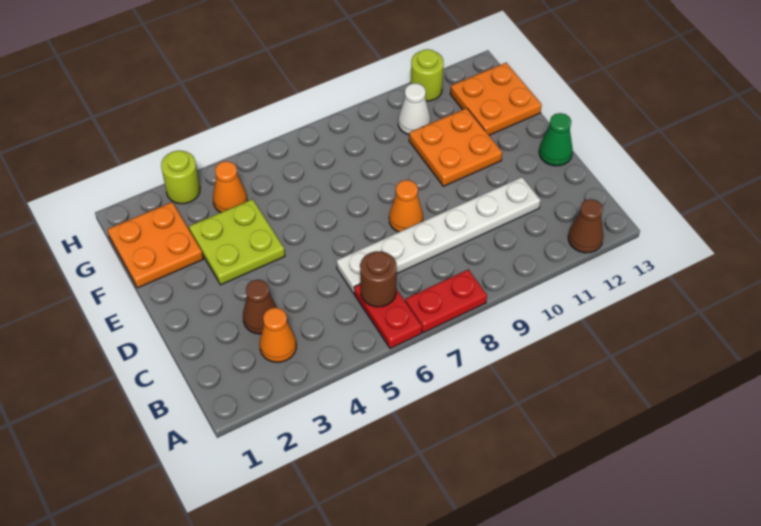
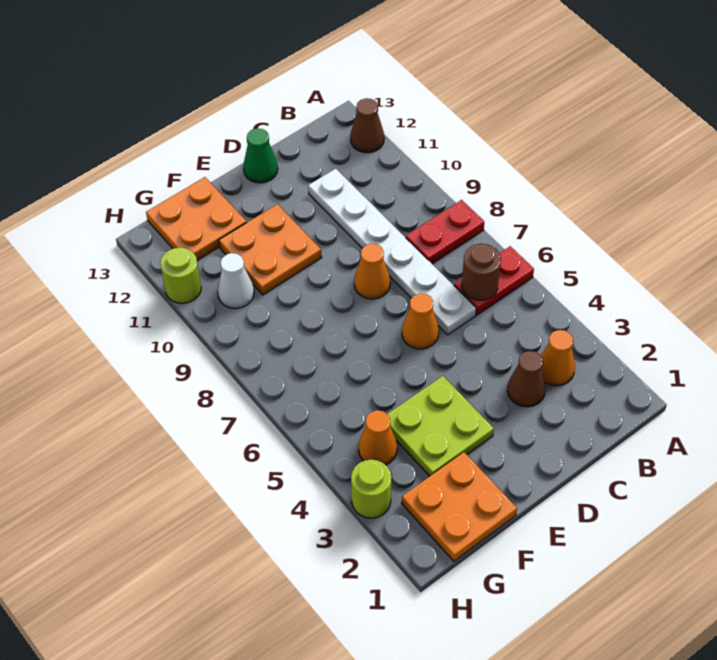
red 1x2 plate [405,270,487,333] -> red 1x2 plate turned to [406,200,484,264]
none -> orange 1x1 cone [402,293,439,349]

